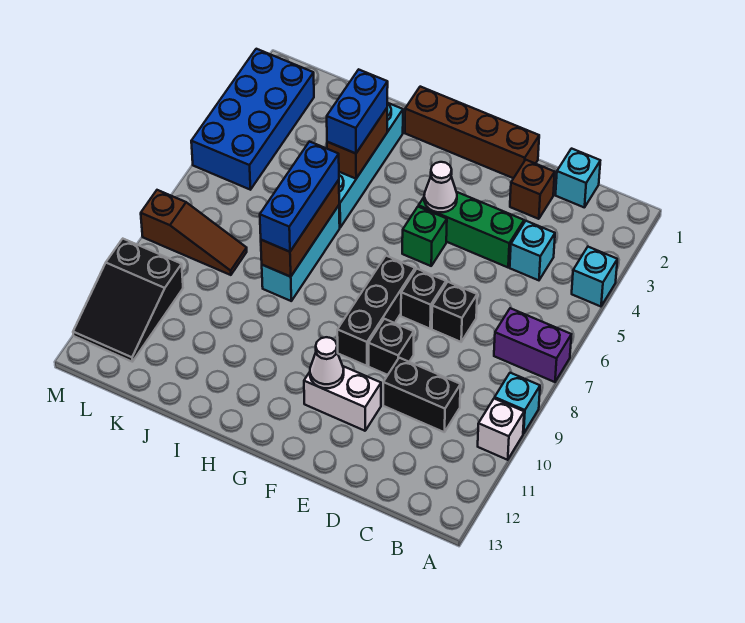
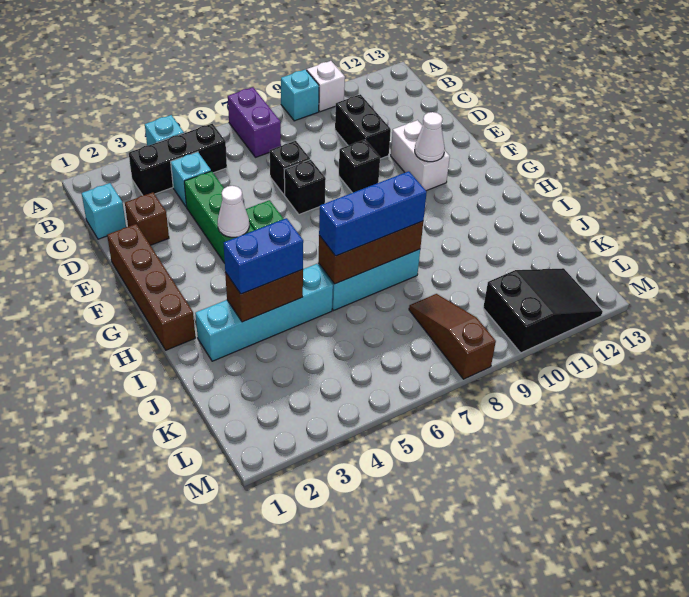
black 1x3 brick [337,256,415,366] -> black 1x3 brick moved to [129,124,227,195]
blue 2x4 brick [191,49,314,190] -> none

